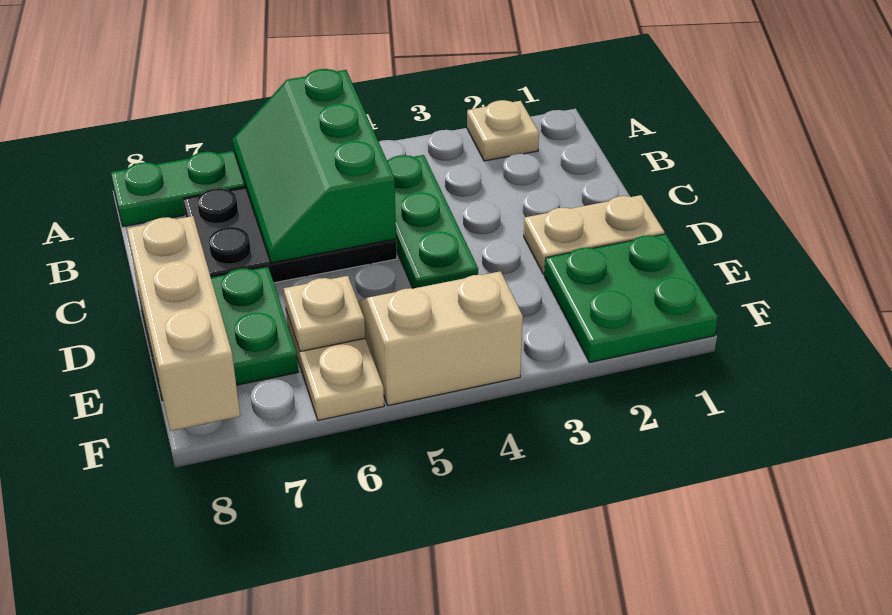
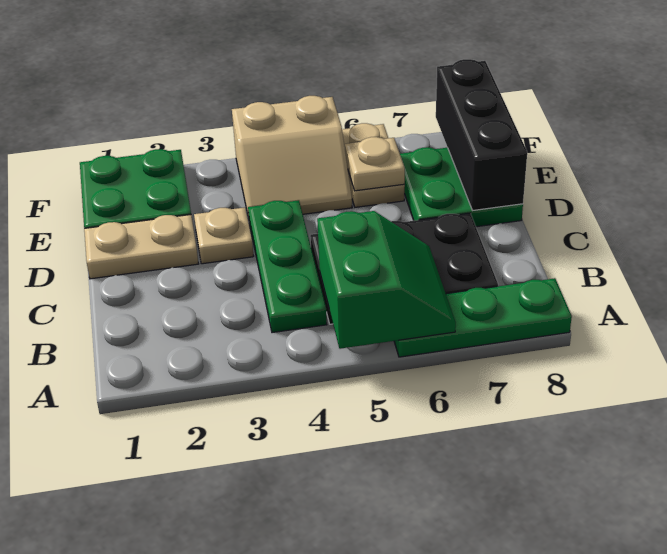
tan 1x1 plate [467,100,539,161] -> tan 1x1 plate moved to [194,207,253,264]
green 2x3 slope [232,69,396,263] -> green 2x2 slope [317,211,456,349]
tan 1x3 brick [127,216,240,431] -> black 1x3 brick [436,59,527,210]

